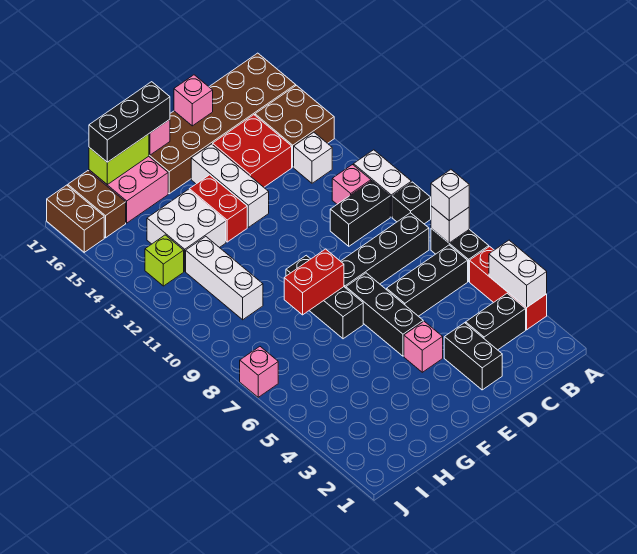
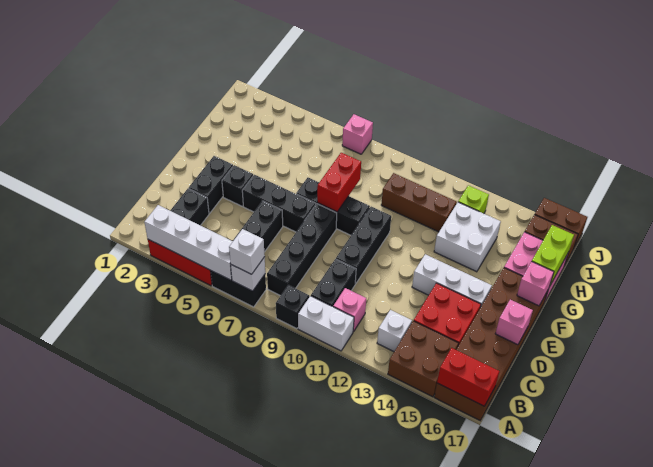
white 1x2 brick [489,240,547,308] -> white 1x4 brick [144,205,233,280]
black 1x2 brick [444,323,502,390] -> black 1x2 brick turned to [189,156,233,213]
pink 1x1 brick [404,321,443,372] -> black 1x1 brick [222,165,253,206]
red 1x2 brick [189,175,247,242] -> red 1x2 brick moved to [437,348,499,406]
black 1x3 brick [89,82,170,162] -> black 1x3 brick moved to [336,207,391,284]
white 1x3 brick [186,236,263,320] -> brown 1x3 brick [381,173,457,232]

